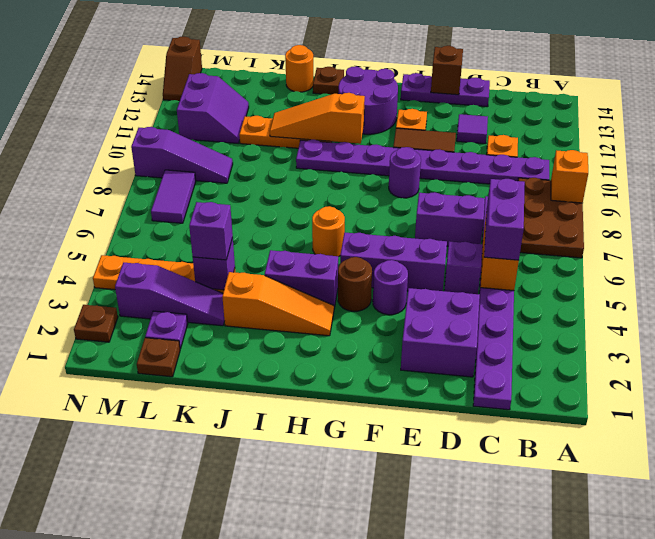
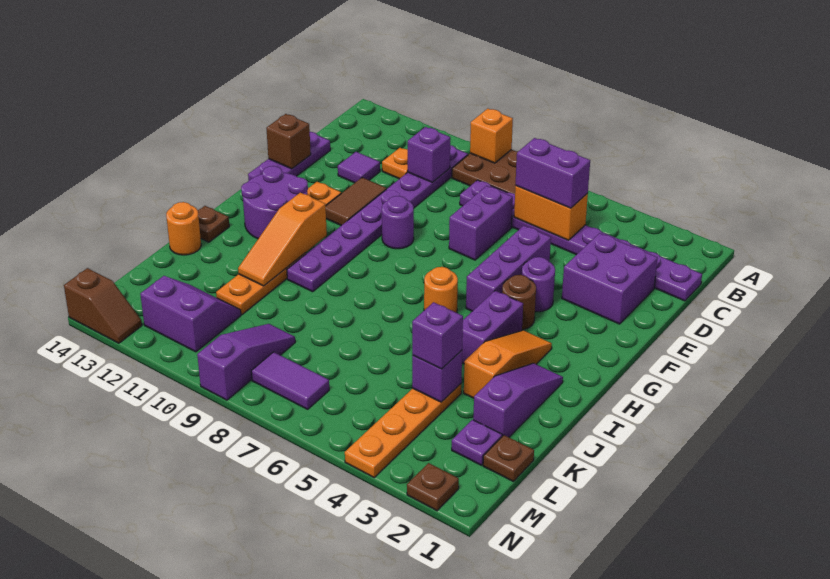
purple 1x1 brick [444,241,482,294] -> purple 1x1 brick moved to [408,127,450,182]
purple 1x3 slope [115,263,224,326] -> purple 1x3 slope moved to [473,363,563,437]

